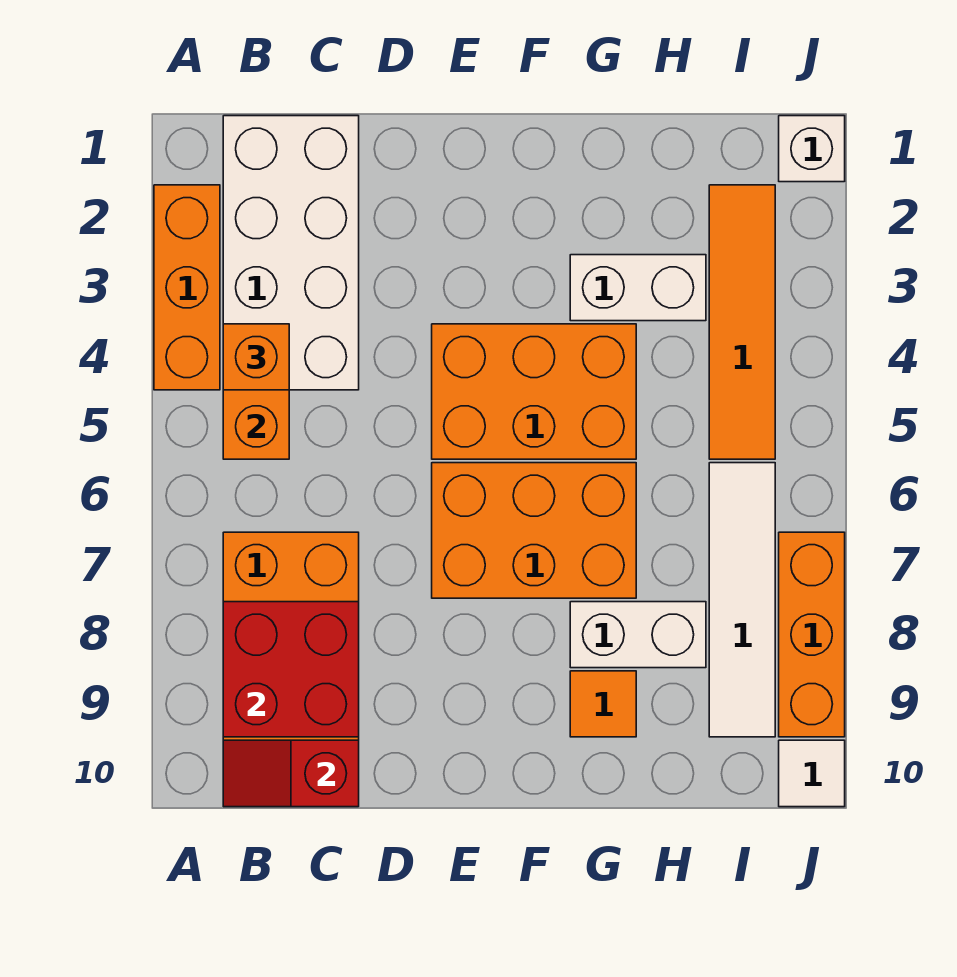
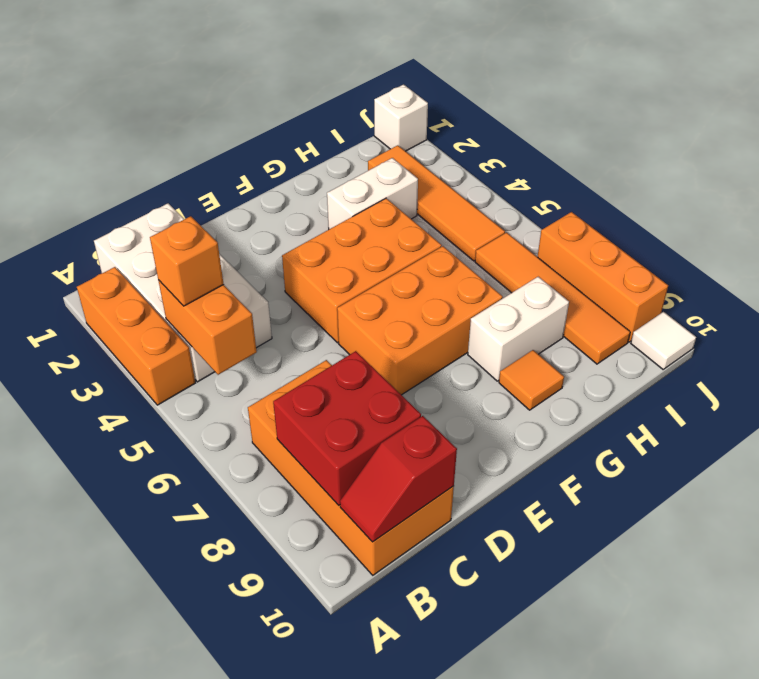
white 1x4 tile [709,463,775,737] -> orange 1x4 tile [475,233,630,364]

